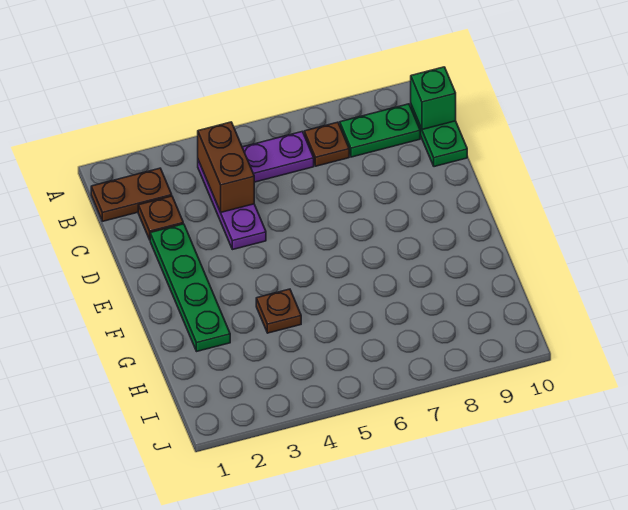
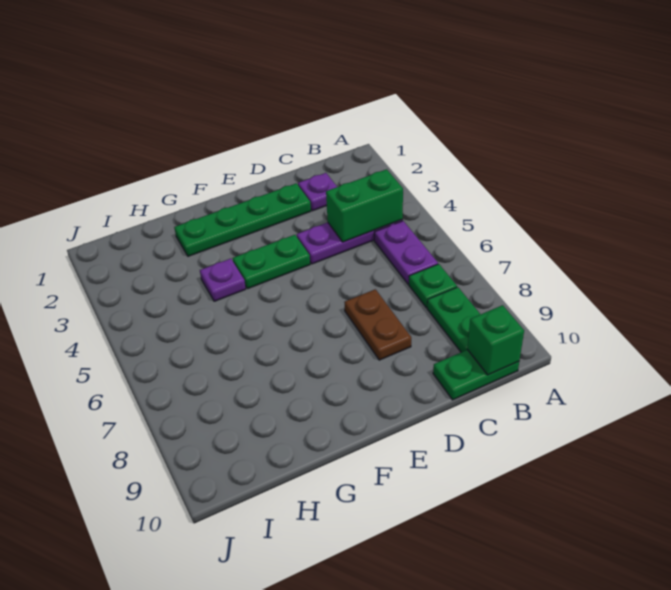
brown 1x2 plate [91,168,172,221] -> brown 1x2 plate moved to [344,289,411,360]
brown 1x2 brick [198,122,254,212] -> green 1x2 brick [326,169,403,242]
brown 1x1 plate [304,122,349,166] -> green 1x1 plate [409,264,457,308]
brown 1x1 plate [138,196,183,240] -> purple 1x1 plate [298,173,337,211]
none -> green 1x2 plate [233,235,310,289]
brown 1x1 plate [256,289,301,333] -> purple 1x1 plate [200,259,246,301]

